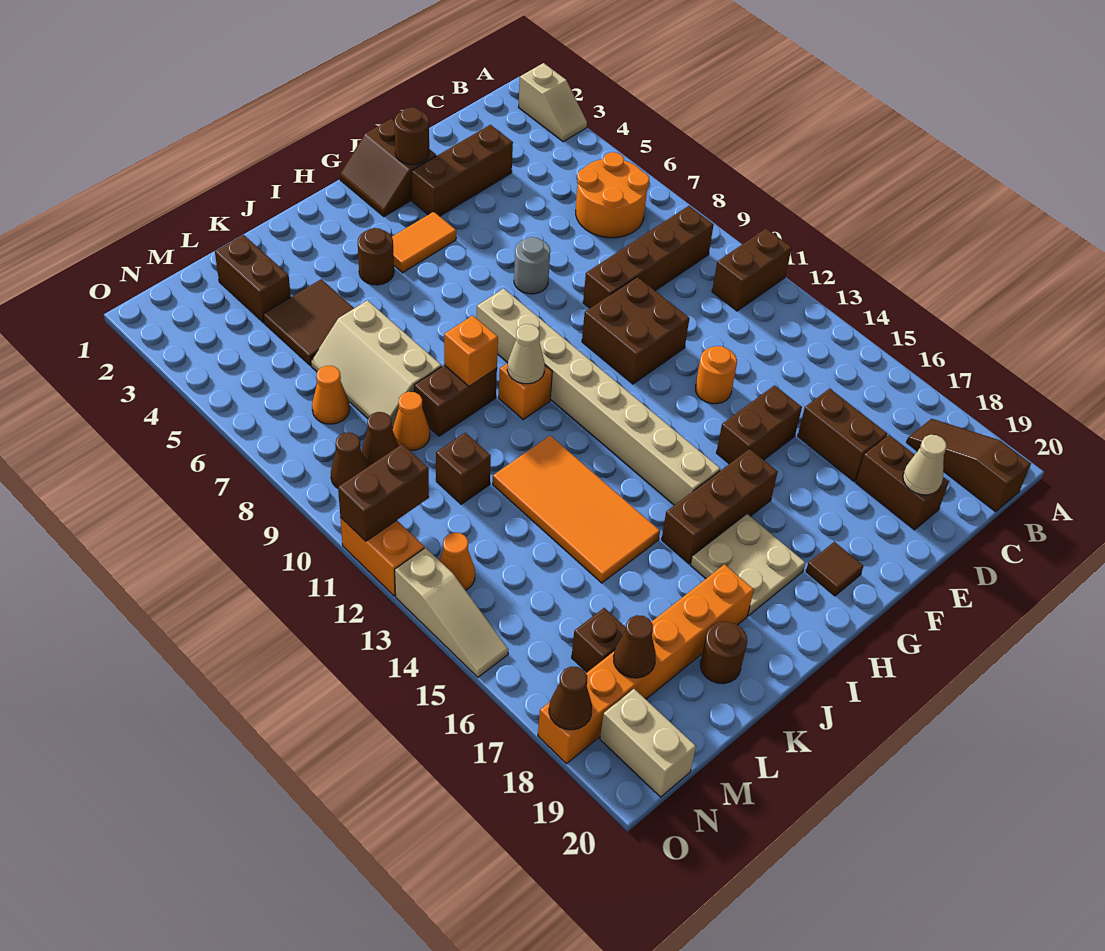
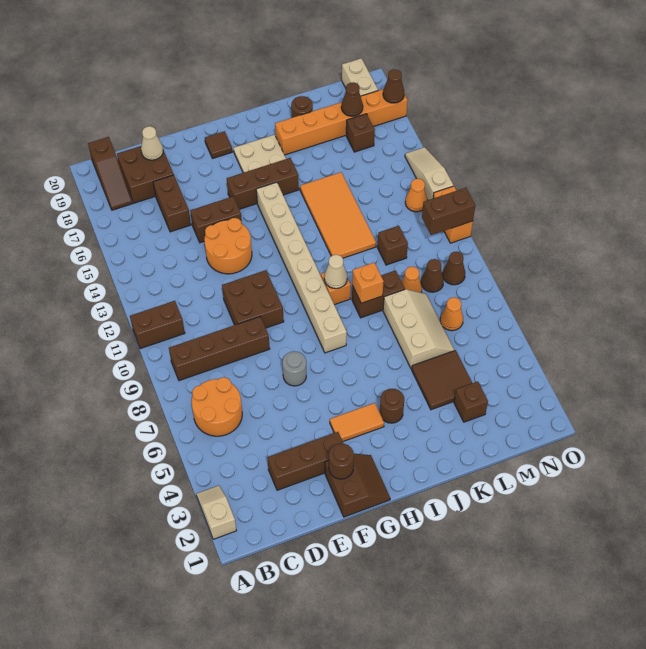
brown 1x2 brick [856,435,949,530] -> brown 2x2 brick [117,146,174,203]
orange 1x1 round brick [696,346,737,404] -> orange 2x2 round brick [204,218,252,274]
brown 1x2 brick [215,235,291,322] -> brown 1x1 brick [454,382,488,422]

